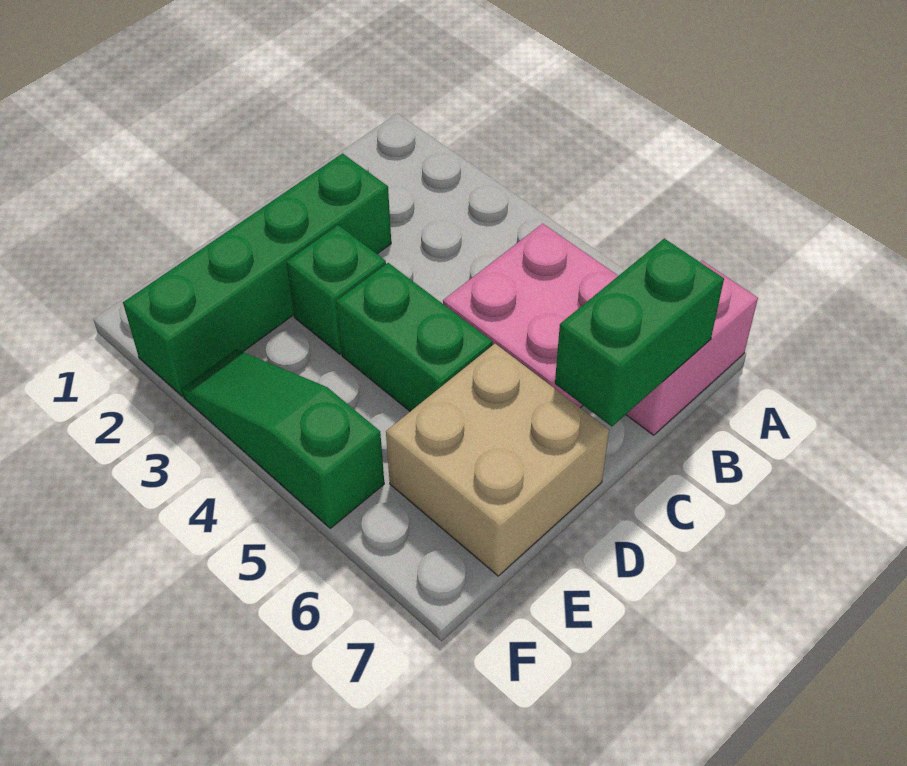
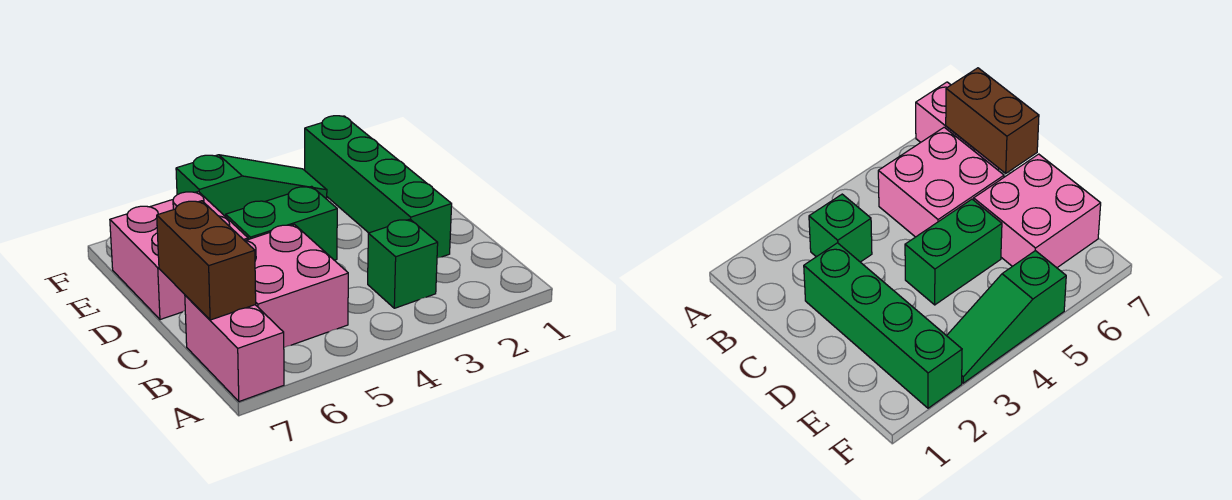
green 1x2 brick [555,239,724,427] -> brown 1x2 brick [157,201,256,320]
green 1x1 brick [286,225,386,354] -> green 1x1 brick moved to [368,219,438,308]
tan 2x2 brick [386,344,609,576] -> pink 2x2 brick [110,191,248,320]

